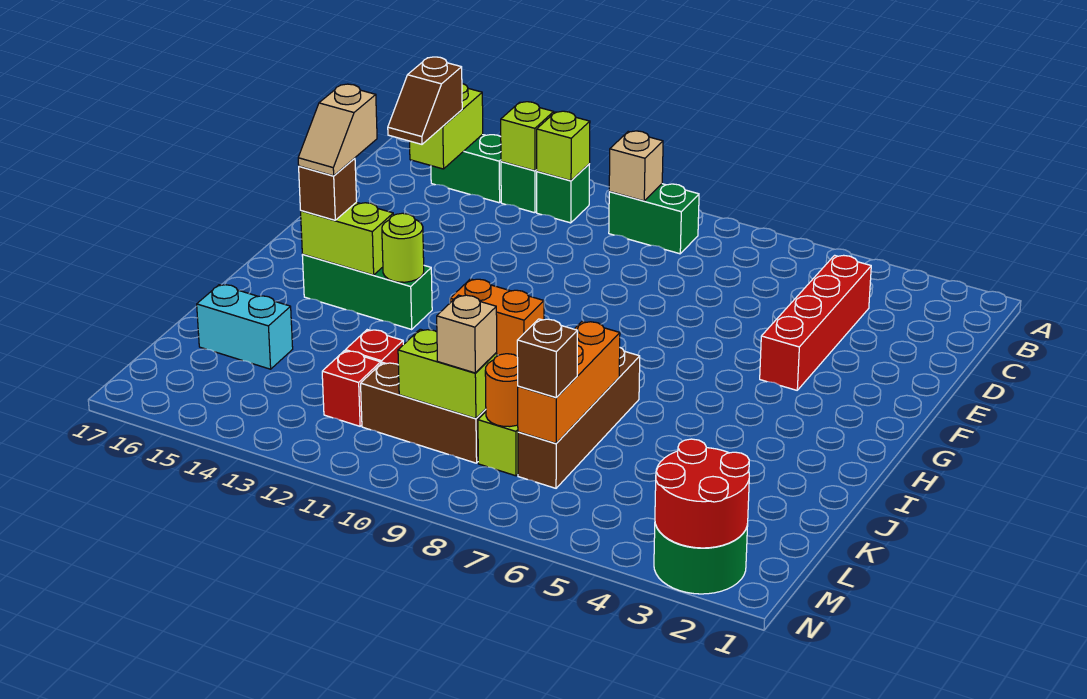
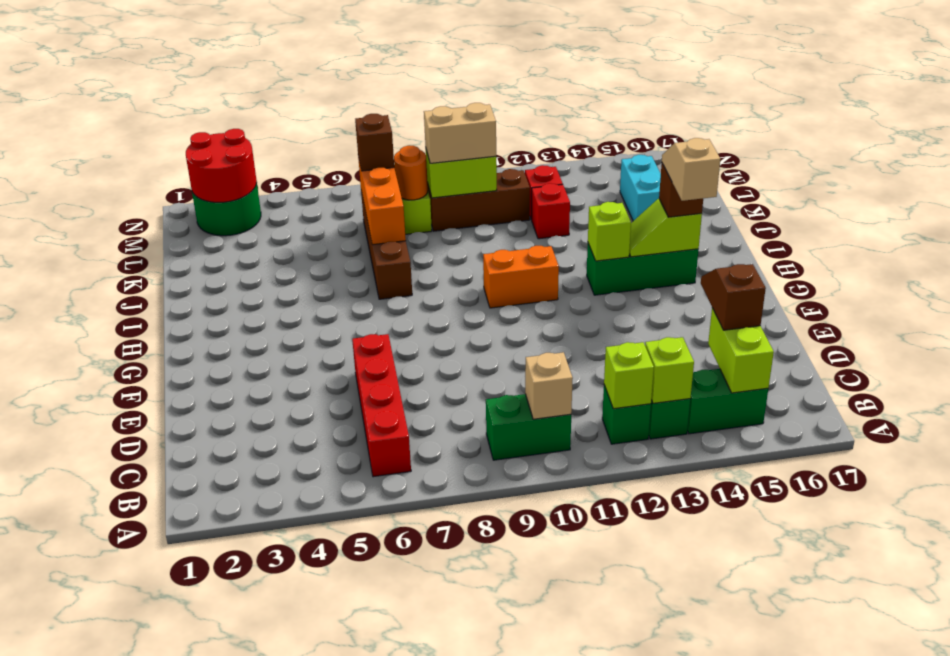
red 1x4 brick [760,255,871,390] -> red 1x4 brick moved to [352,334,411,477]
lime 1x1 round brick [382,213,424,282] -> lime 1x1 brick [588,202,631,261]
lime 1x2 brick [301,202,393,275] -> lime 1x2 slope [629,199,702,257]
cyan 1x2 brick [197,285,293,369] -> cyan 1x2 brick turned to [620,155,661,221]
tan 1x1 brick [437,295,497,373] -> tan 1x2 brick [424,103,496,163]

